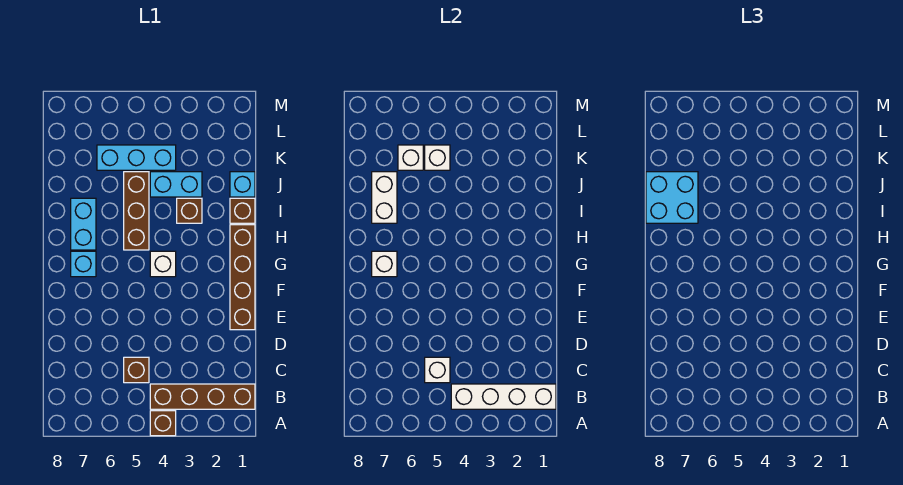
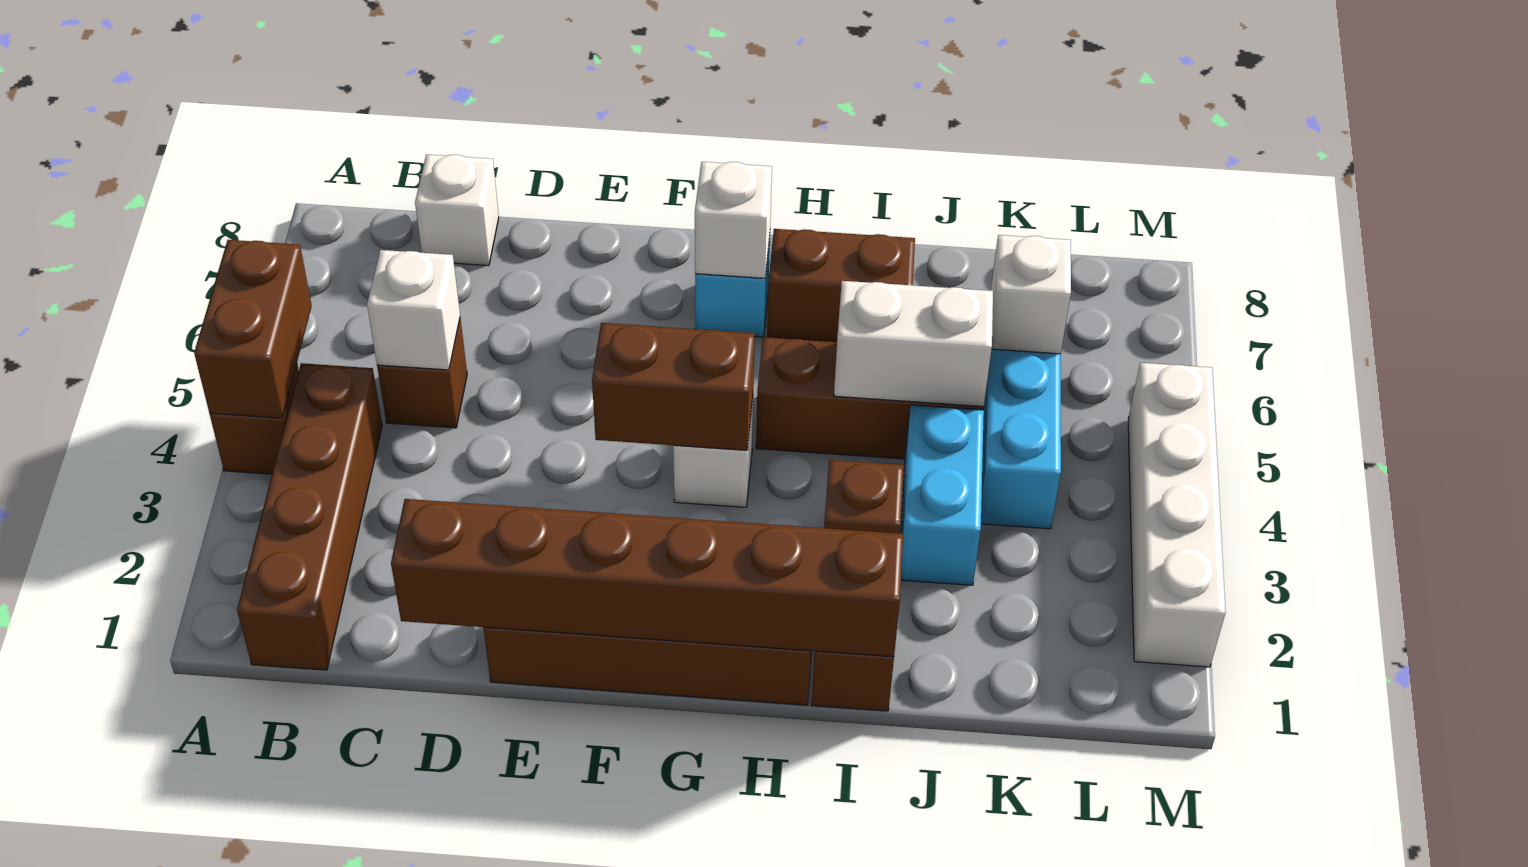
none -> brown 1x2 brick [194,240,312,418]
white 1x4 brick [451,384,556,409] -> white 1x4 brick moved to [1128,363,1226,667]
none -> brown 1x6 brick [391,499,903,657]
none -> brown 1x2 brick [592,323,755,450]
cyan 1x2 brick [71,198,96,250] -> brown 1x2 brick [767,229,915,342]
white 1x2 brick [372,172,397,223] -> white 1x2 brick moved to [834,281,993,407]
cyan 2x2 brick [646,172,698,223] -> none
cyan 1x1 brick [230,172,255,197] -> none
white 1x1 brick [425,145,450,170] -> white 1x1 brick moved to [415,154,499,266]

